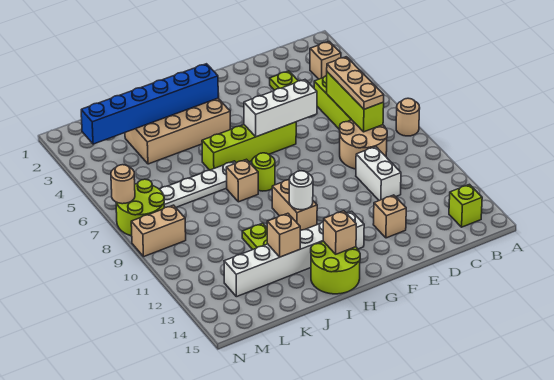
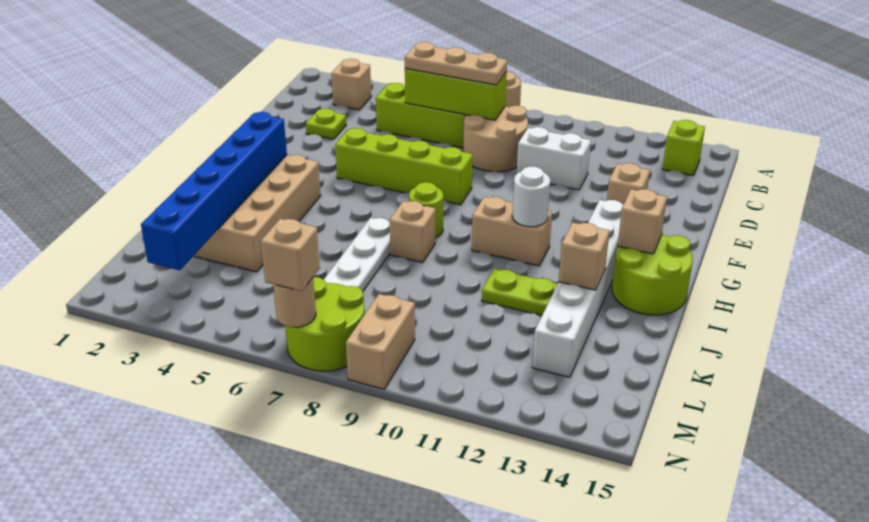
white 1x3 brick [244,80,317,137] -> none
lime 1x4 brick [202,122,296,170] -> lime 1x4 brick turned to [335,128,473,205]
none -> tan 1x1 brick [261,219,320,291]

